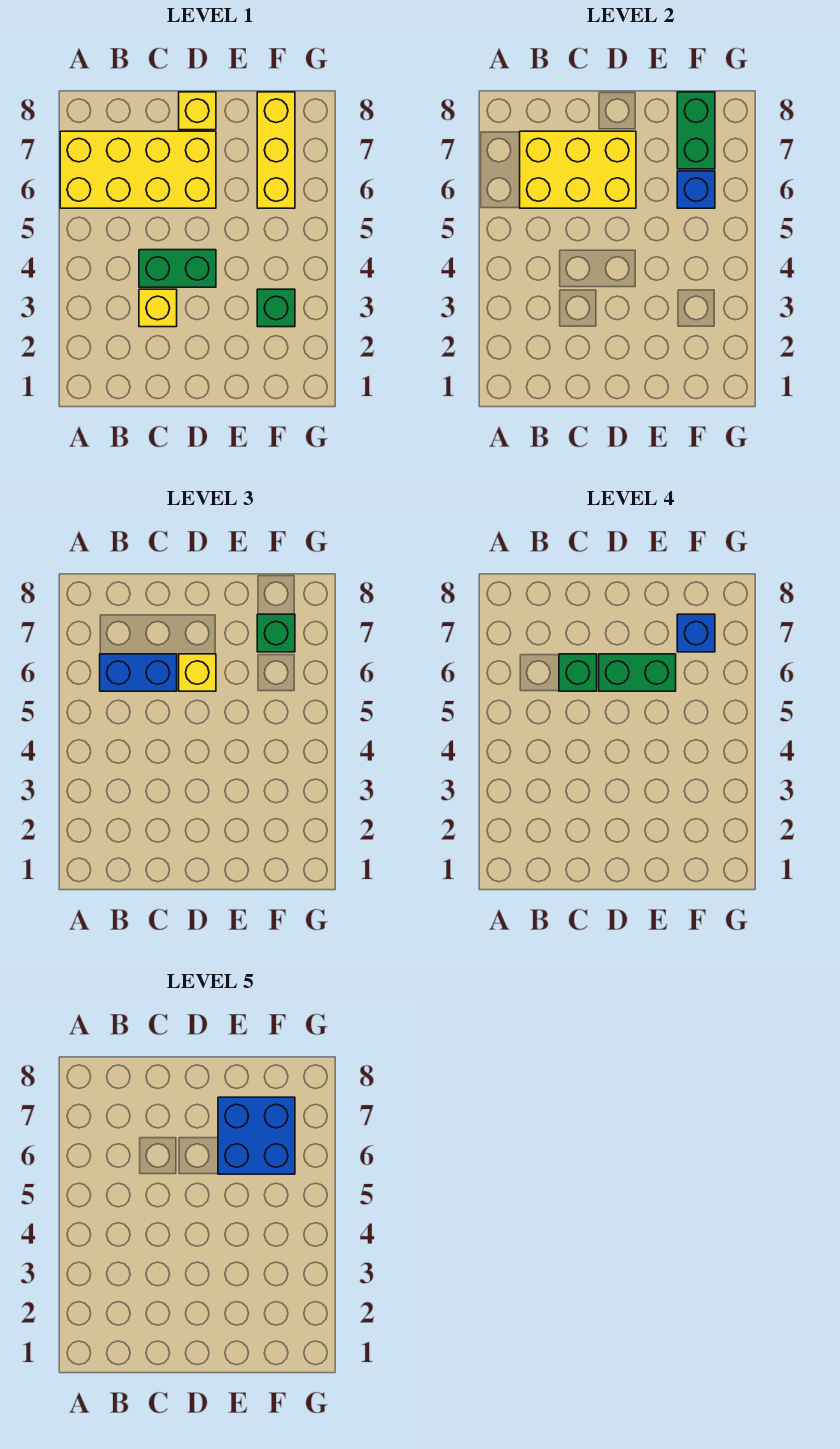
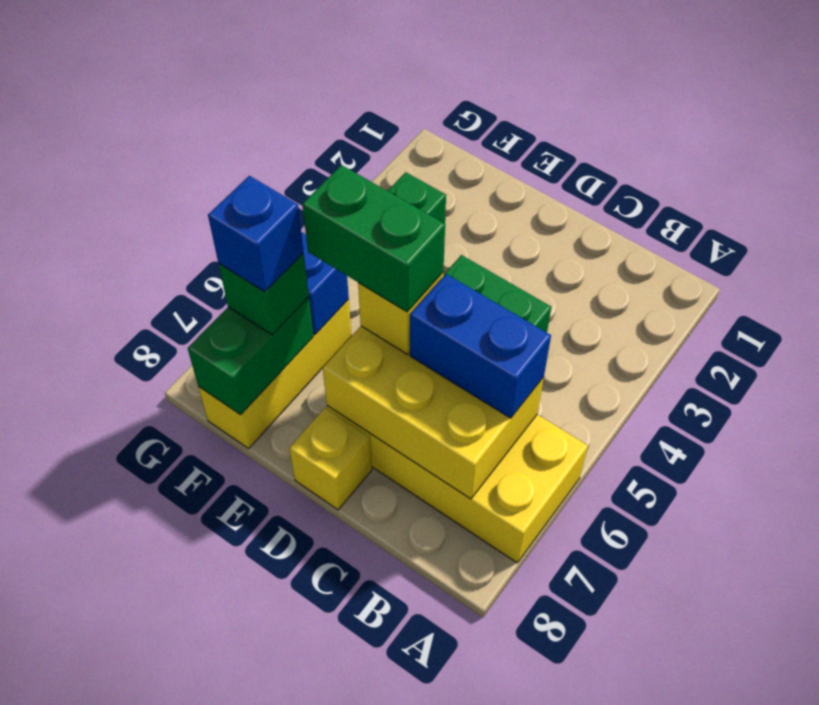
yellow 1x1 brick [139,289,177,327] -> none
green 1x1 brick [559,654,597,691] -> none
blue 2x2 brick [218,1097,295,1174] -> none

